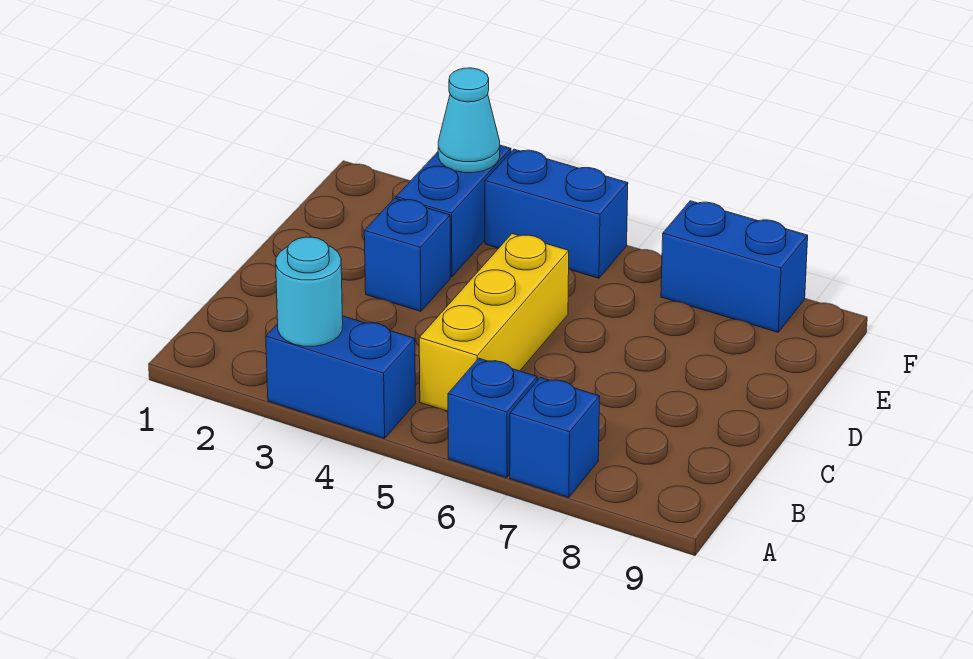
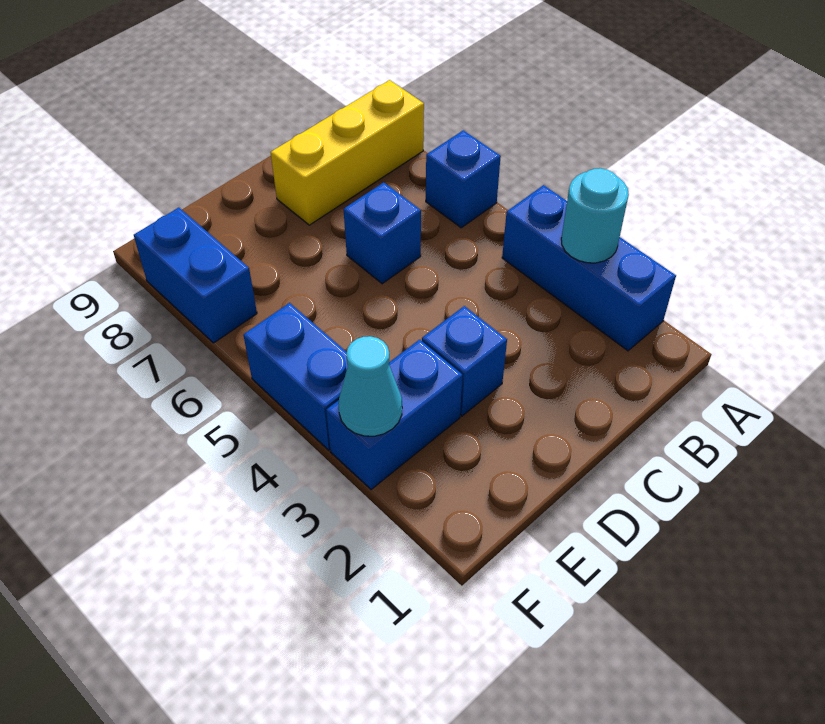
blue 1x2 brick [266,316,416,438] -> blue 1x3 brick [502,185,676,351]
blue 1x1 brick [510,378,600,497] -> blue 1x1 brick moved to [344,183,421,284]
yellow 1x3 brick [419,234,569,411] -> yellow 1x3 brick moved to [271,80,424,225]

